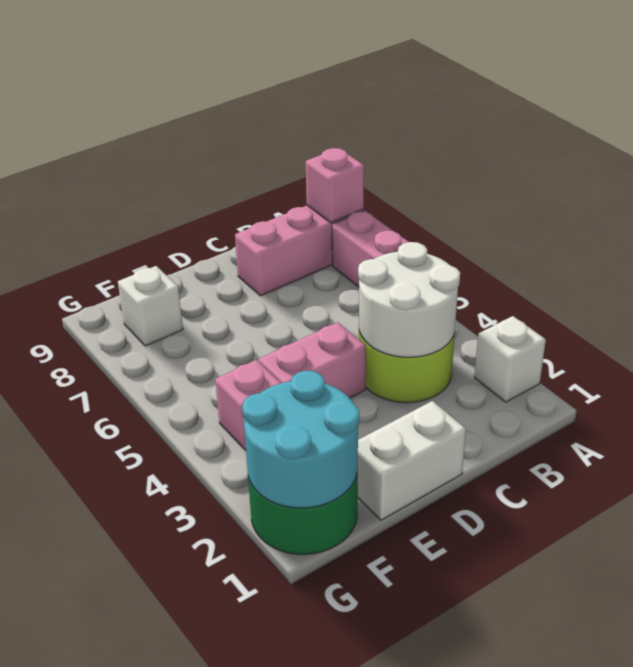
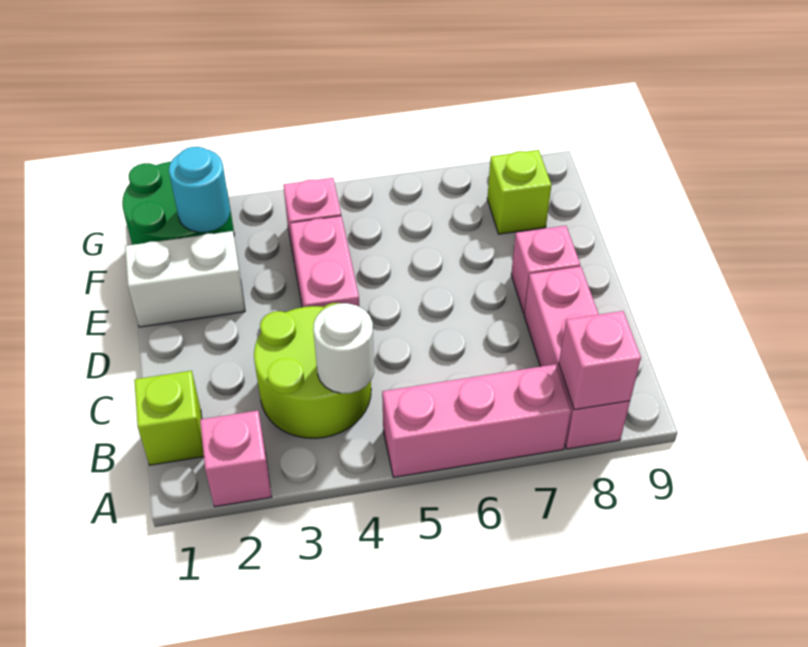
white 1x1 brick [474,316,546,402] -> pink 1x1 brick [200,411,272,507]
none -> lime 1x1 brick [134,371,204,465]
white 2x2 round brick [358,242,460,357] -> white 1x1 round brick [313,303,374,393]
white 1x2 brick [358,401,466,520] -> white 1x2 brick turned to [125,231,245,327]
none -> pink 1x1 brick [511,226,580,313]
cyan 2x2 round brick [242,371,359,508] -> cyan 1x1 round brick [169,147,230,232]
white 1x1 brick [118,266,183,346] -> lime 1x1 brick [487,150,551,234]

